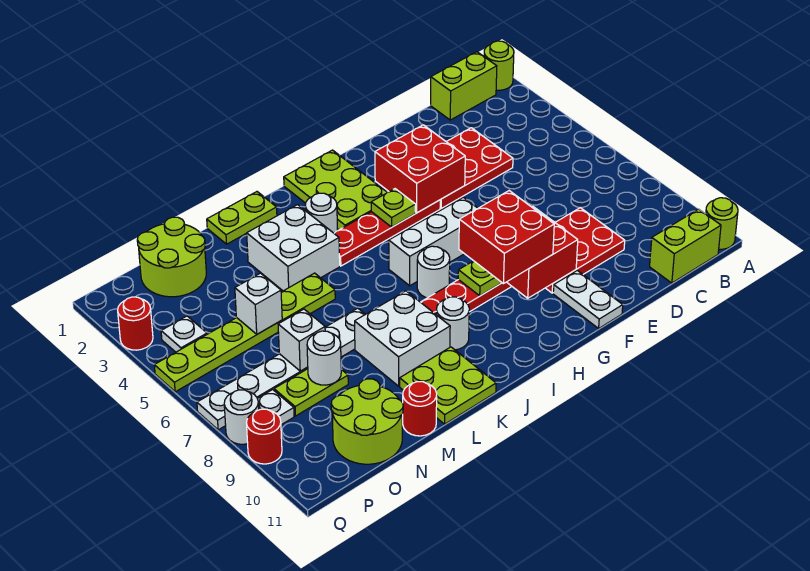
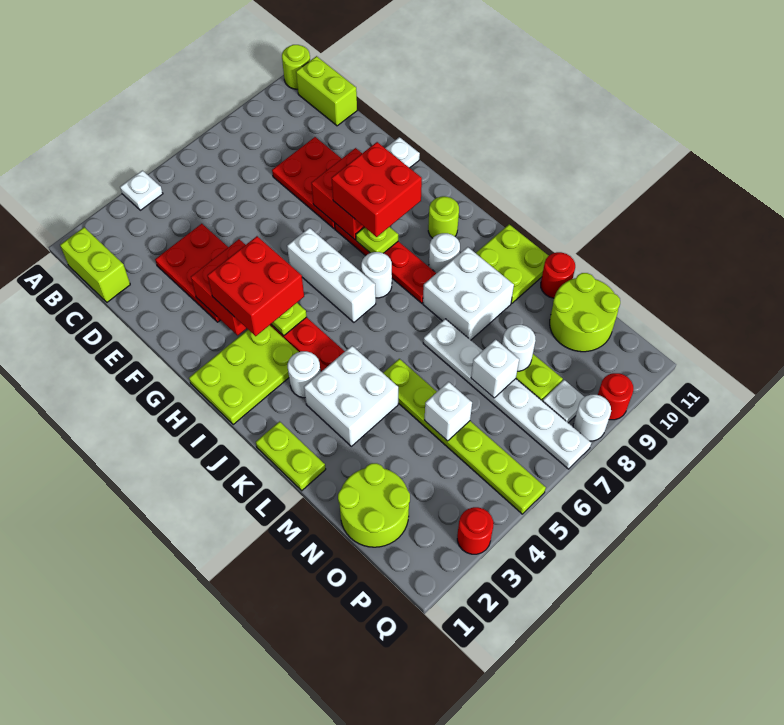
lime 1x1 round brick [484,41,514,90] -> lime 1x1 round brick moved to [428,196,459,238]
none -> red 2x2 brick [207,236,304,336]
white 1x1 plate [161,316,207,352] -> white 1x1 plate moved to [120,171,163,210]

